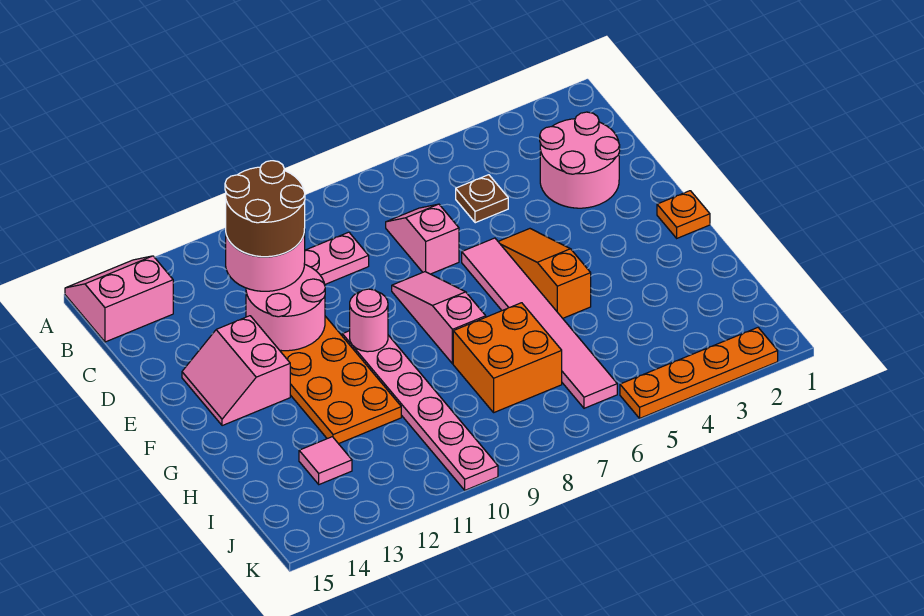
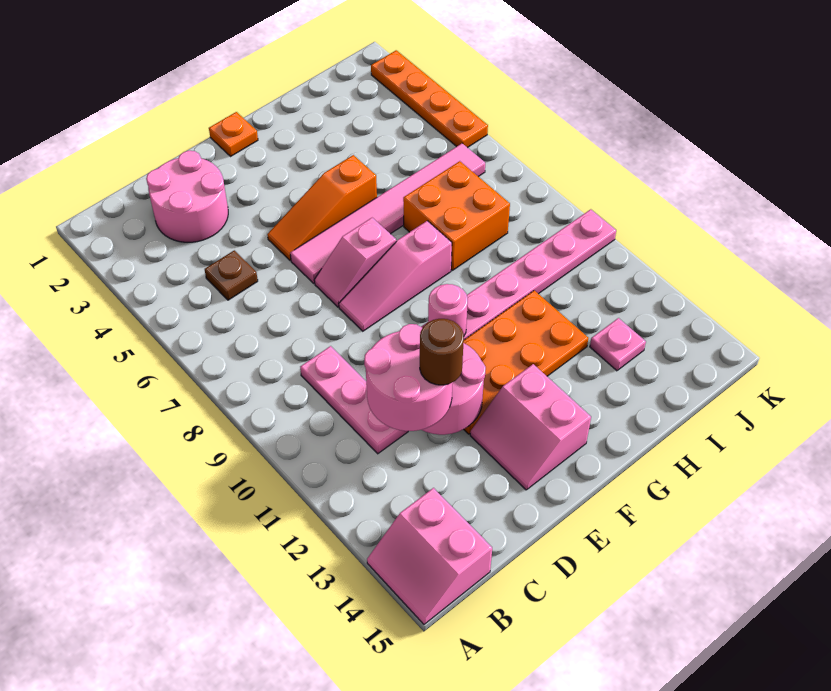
pink 1x2 slope [386,204,459,274] -> pink 1x2 slope moved to [314,218,396,307]
brown 2x2 round brick [225,161,305,257] -> brown 1x1 round brick [420,319,464,385]
pink 2x2 slope [182,316,290,426] -> pink 2x2 slope turned to [470,364,591,490]
pink 1x1 tile [299,437,352,484] -> pink 1x1 plate [590,318,646,371]

